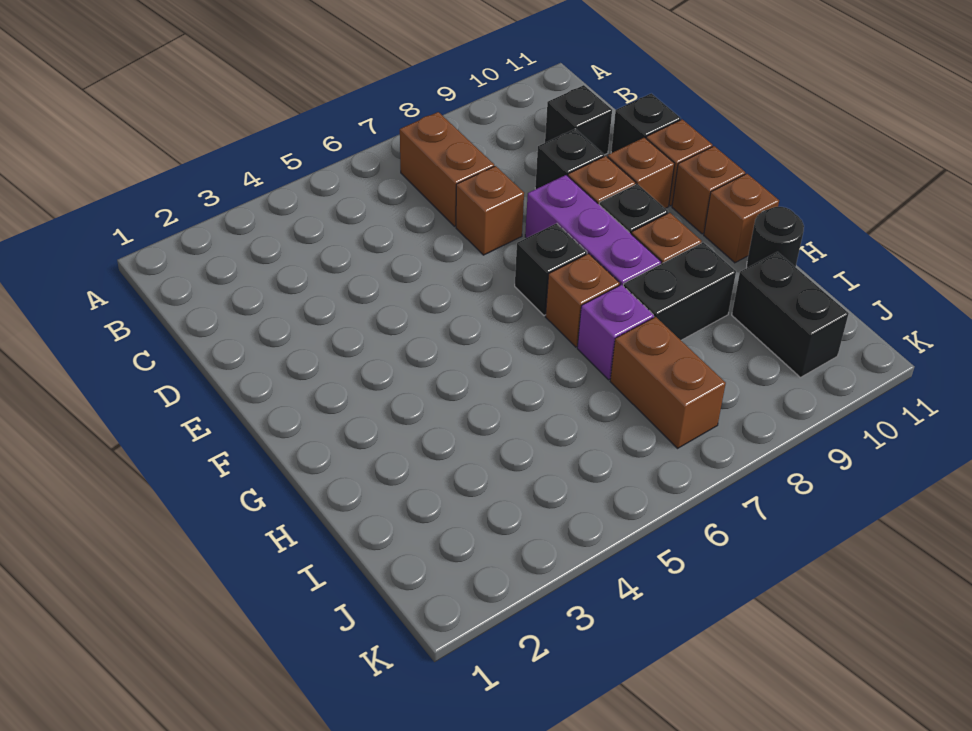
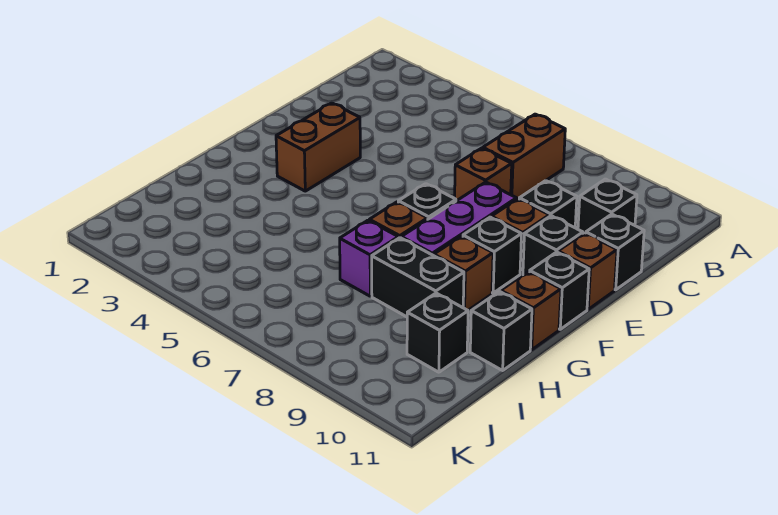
brown 1x1 brick [608,137,675,208] -> black 1x1 brick [523,216,583,275]
brown 1x1 brick [672,146,745,234] -> black 1x1 brick [530,252,589,329]
black 1x1 round brick [747,207,804,268] -> black 1x1 brick [470,291,532,370]
brown 1x2 brick [610,317,726,448] -> brown 1x2 brick moved to [276,103,360,191]
black 1x2 brick [732,252,849,377] -> black 1x1 brick [407,293,468,372]

